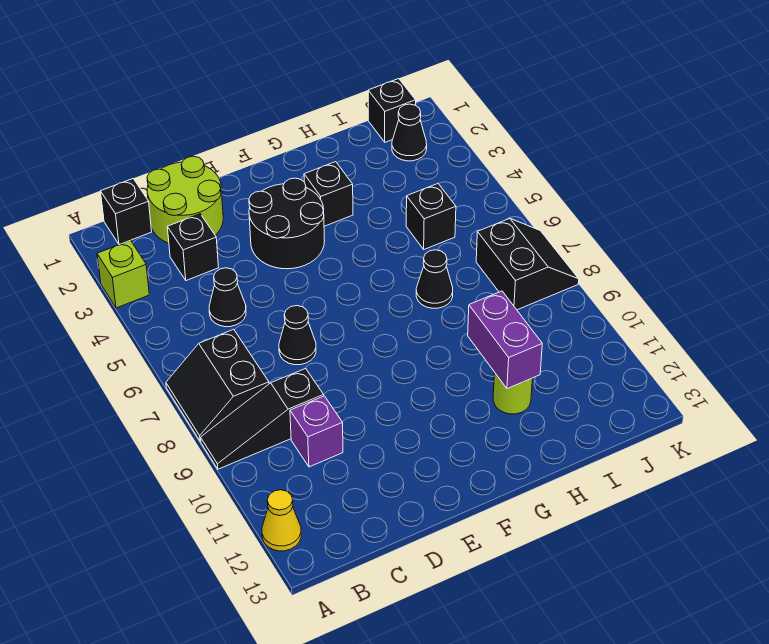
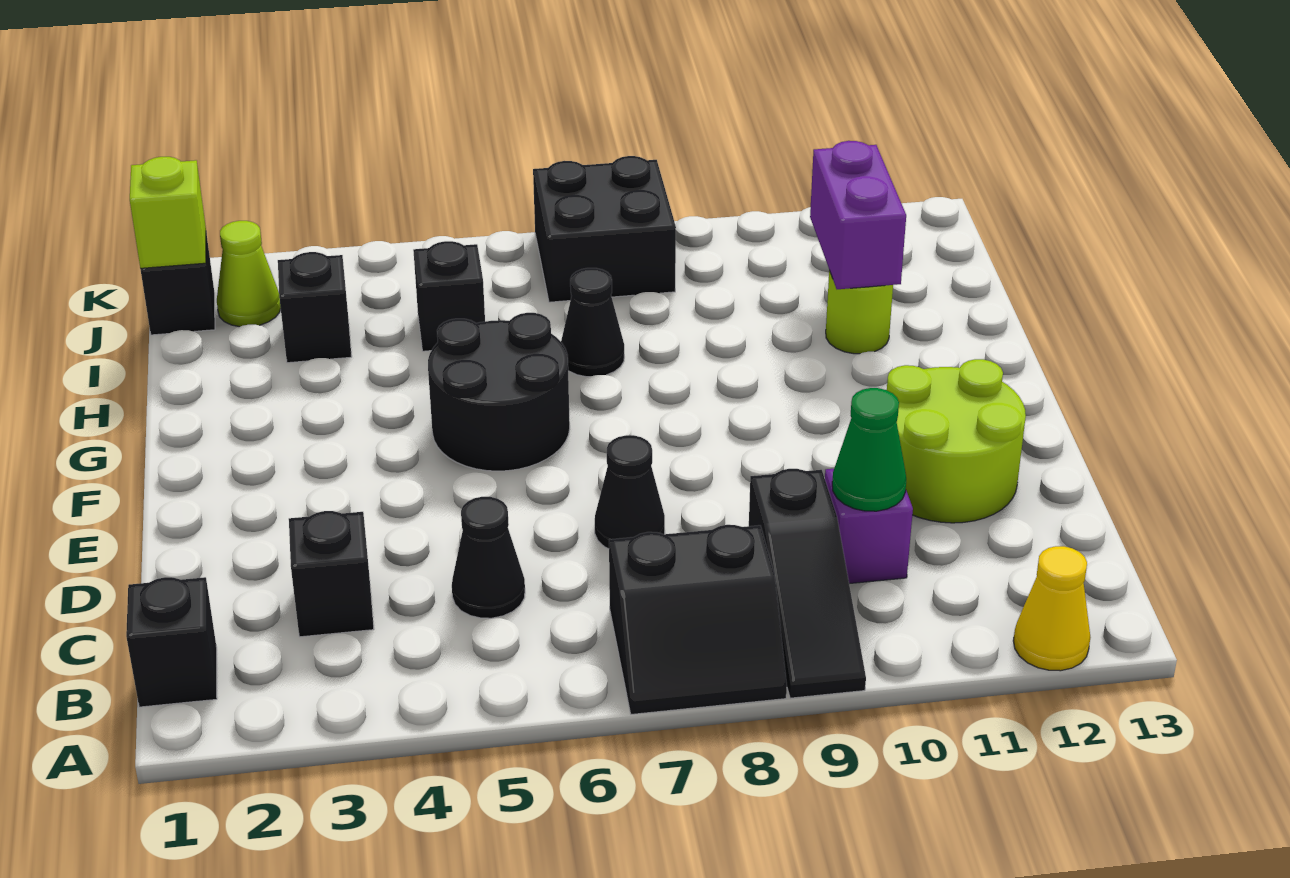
lime 1x1 brick [97,240,149,308] -> lime 1x1 brick moved to [130,157,206,268]
lime 2x2 round brick [147,156,223,243] -> lime 2x2 round brick moved to [887,359,1026,523]
none -> green 1x1 cone [832,388,906,511]
black 2x2 round brick [249,178,324,269] -> black 2x2 round brick moved to [428,313,570,471]
black 1x1 brick [304,162,353,226] -> black 1x1 brick moved to [278,252,352,363]
purple 1x2 brick [468,291,542,389] -> purple 1x2 brick turned to [810,141,906,289]
black 1x1 cone [392,104,427,161] -> lime 1x1 cone [217,221,281,327]
black 2x2 slope [476,219,579,310] -> black 2x2 brick [533,156,676,302]

